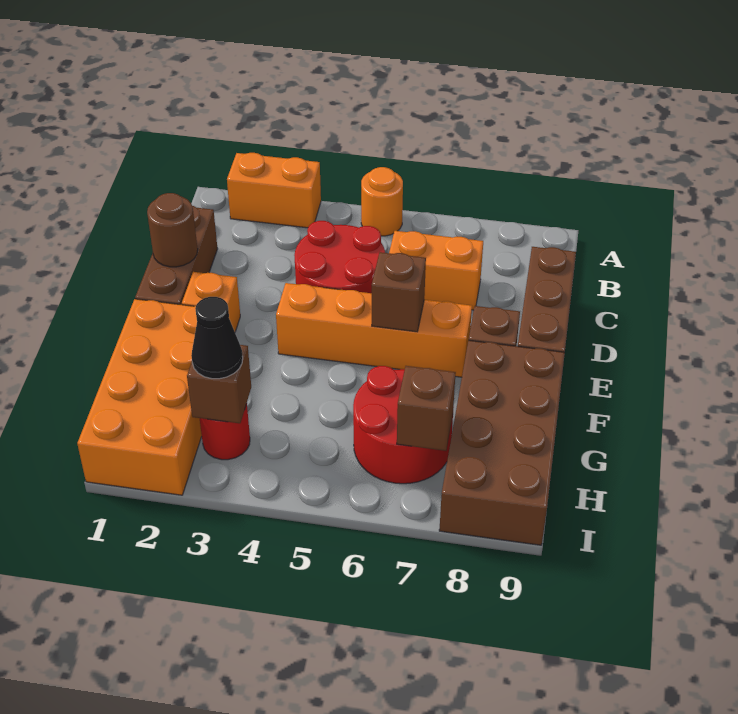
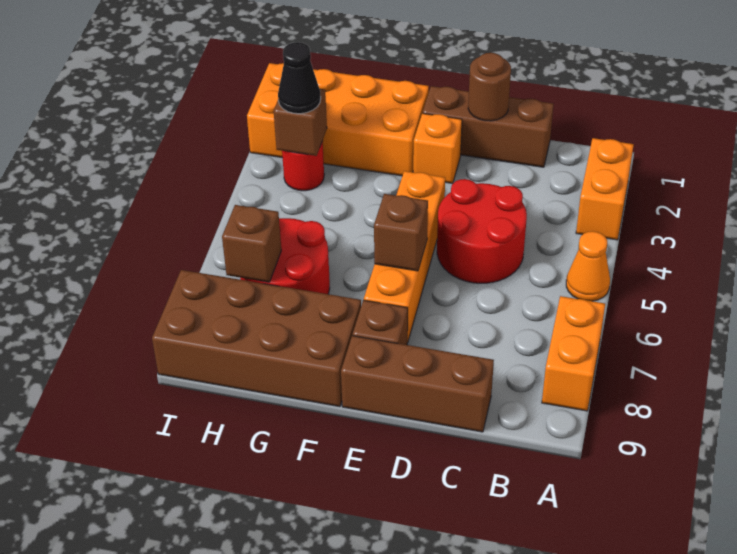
orange 1x1 round brick [361,167,403,236] -> orange 1x1 cone [566,231,610,301]
orange 1x2 brick [389,231,483,310] -> orange 1x2 brick moved to [542,296,605,411]

